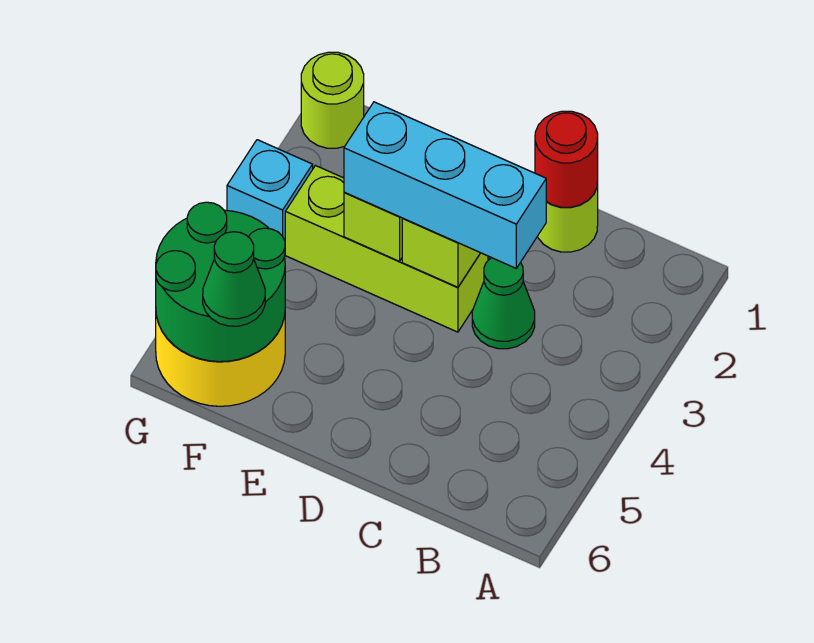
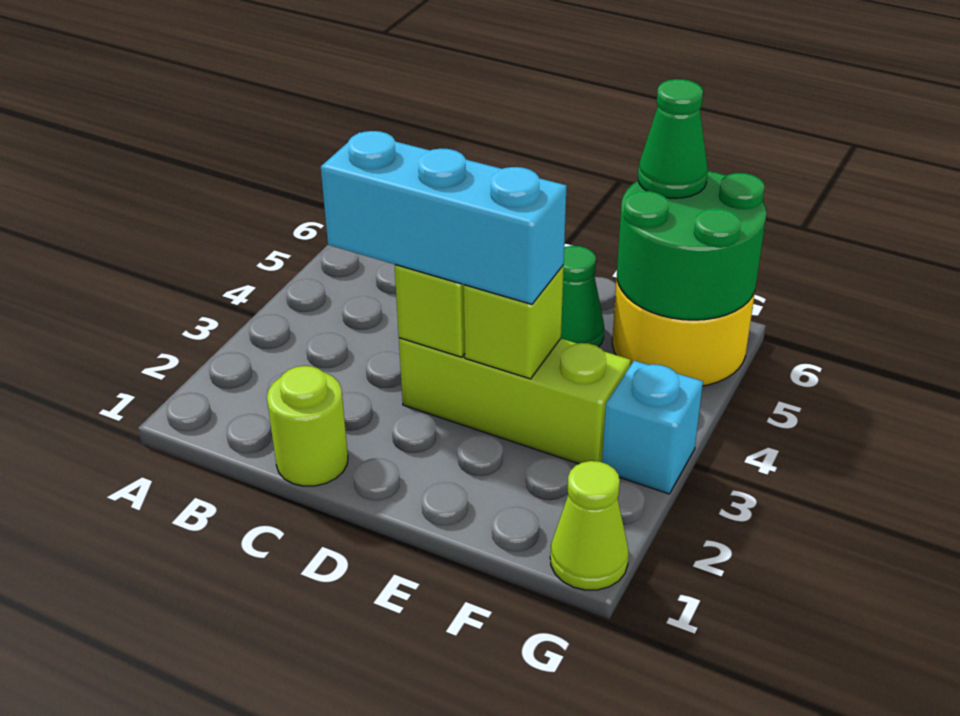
red 1x1 round brick [535,111,598,207] -> none
green 1x1 cone [472,258,535,349] -> green 1x1 cone moved to [561,246,604,347]
lime 1x1 round brick [301,52,364,148] -> lime 1x1 cone [550,461,629,590]

